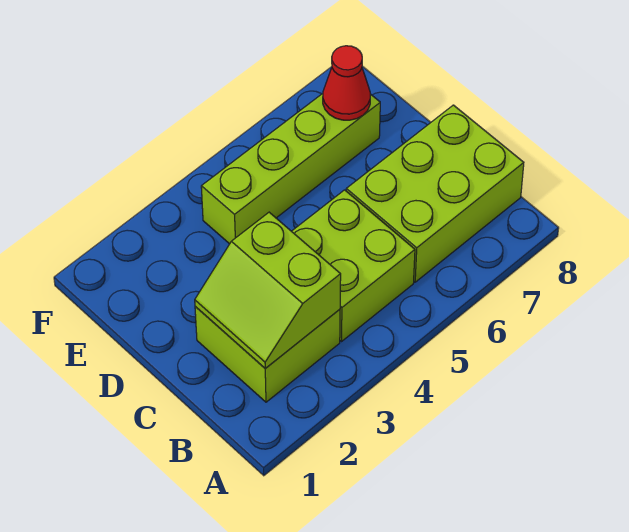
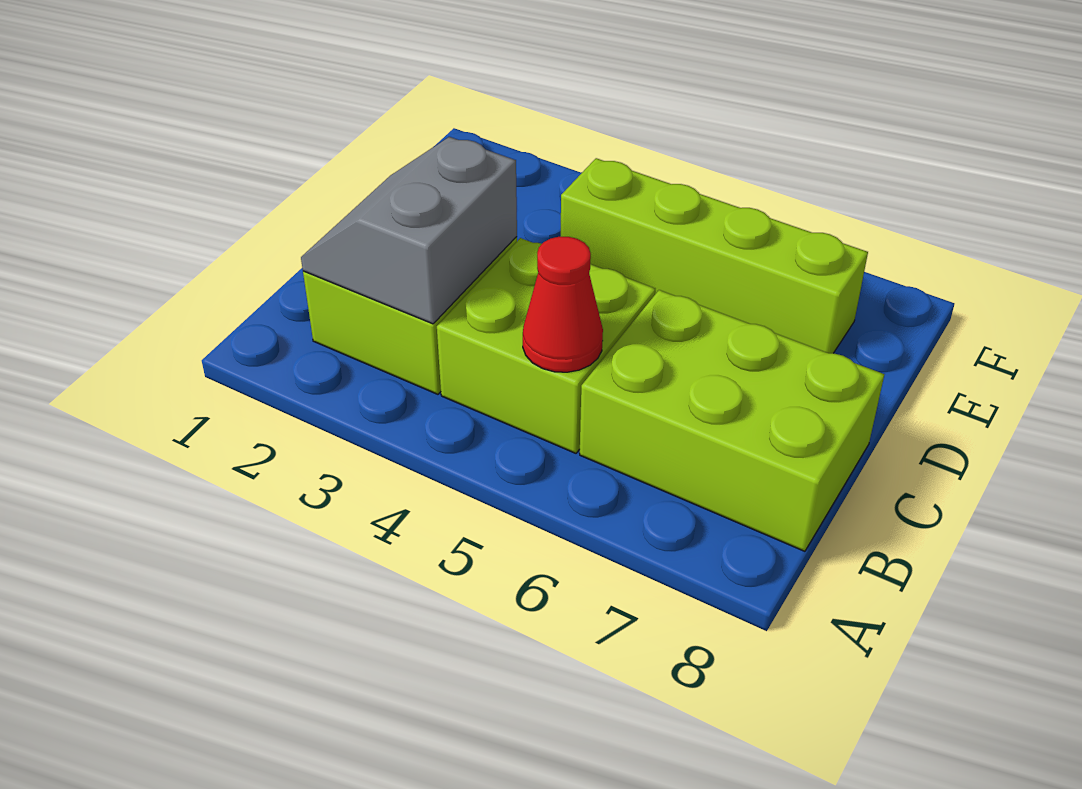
lime 2x2 slope [195,212,341,368] -> grey 2x2 slope [301,137,517,324]
red 1x1 cone [323,46,370,120] -> red 1x1 cone moved to [523,237,603,372]

